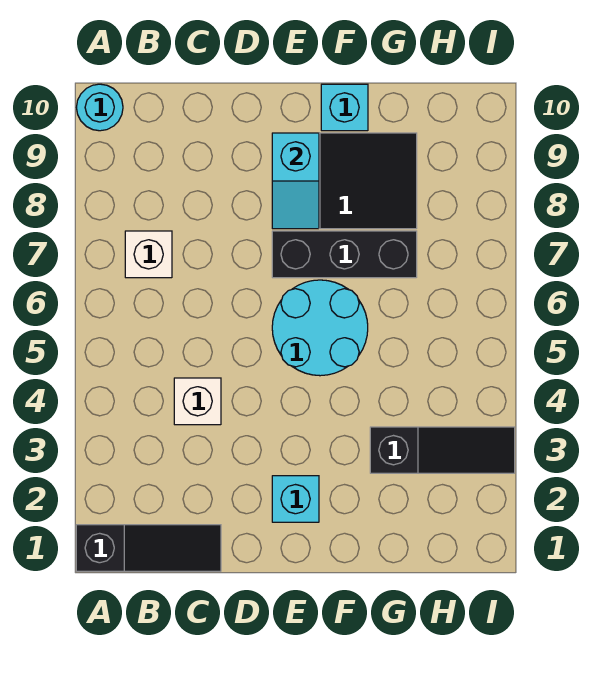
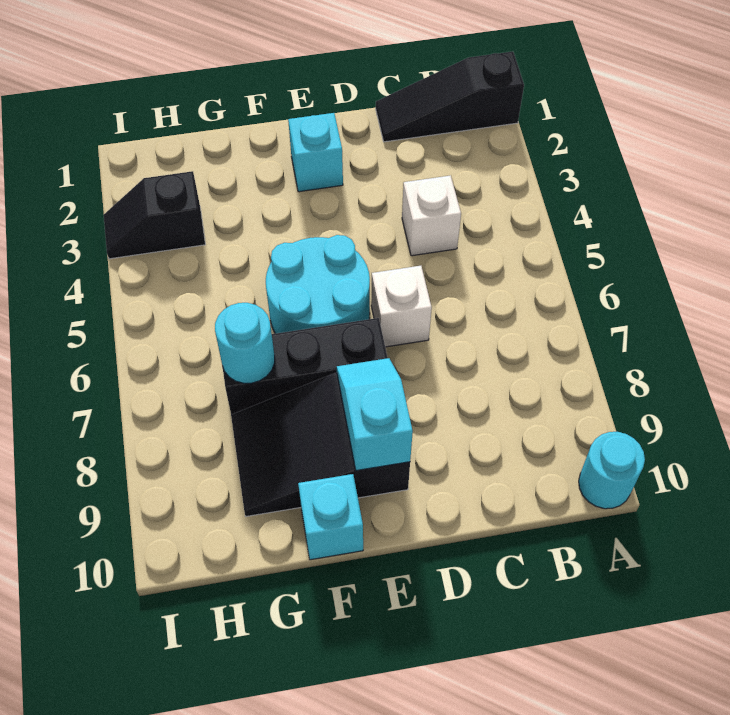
white 1x1 brick [125,231,172,278] -> white 1x1 brick moved to [371,266,432,347]
black 1x3 slope [370,427,515,473] -> black 1x2 slope [104,171,205,259]
none -> cyan 1x1 round brick [215,303,275,383]

